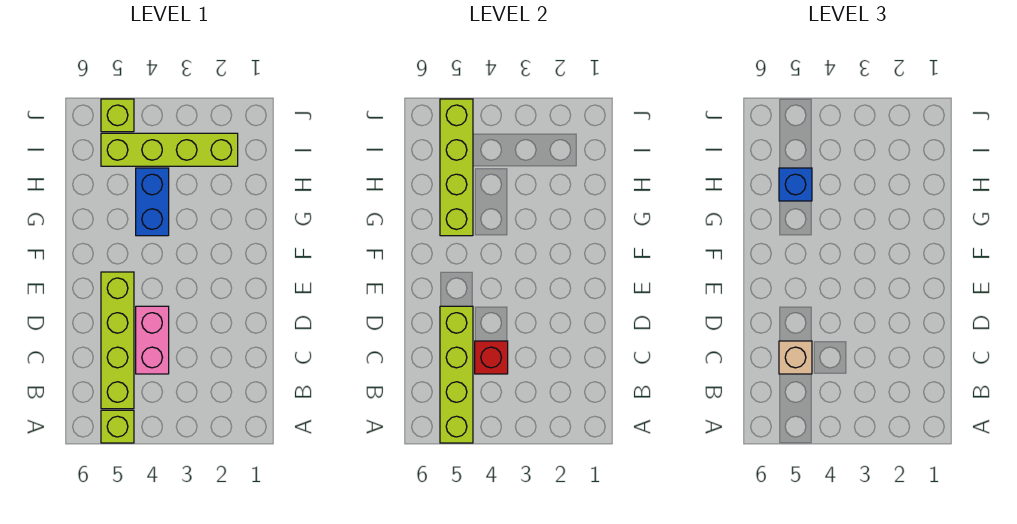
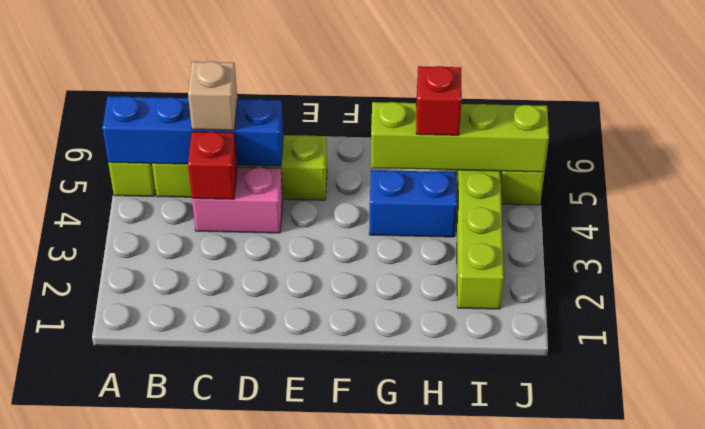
lime 1x4 brick [440,306,473,443] -> blue 1x4 brick [103,96,283,166]
blue 1x1 brick [779,168,812,201] -> red 1x1 brick [416,66,462,135]

